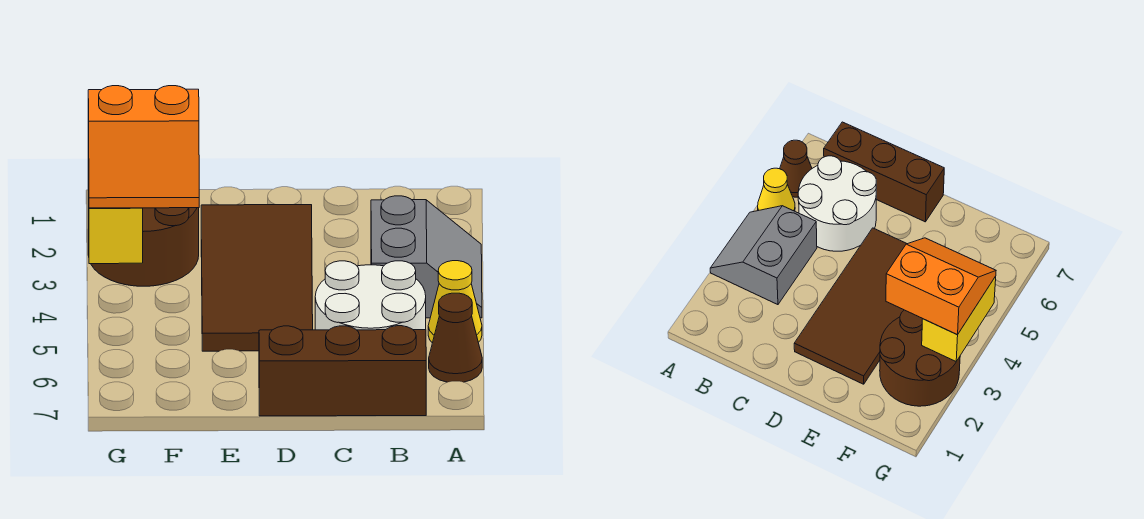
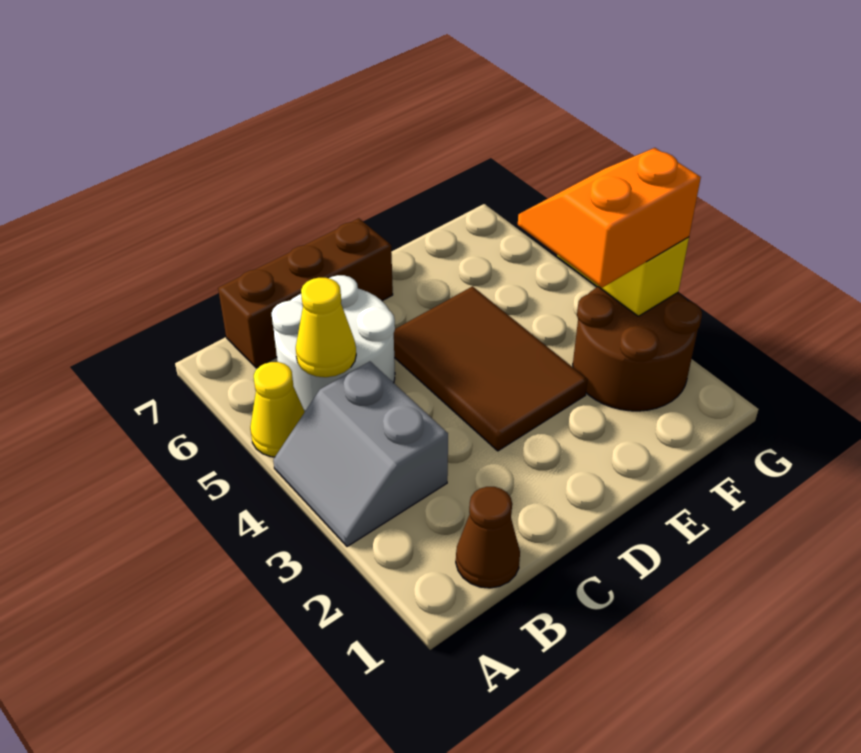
brown 1x1 cone [429,293,482,382] -> brown 1x1 cone moved to [456,487,520,588]
none -> yellow 1x1 cone [296,278,356,377]
brown 2x4 tile [201,205,313,351] -> brown 2x3 tile [394,286,588,451]

